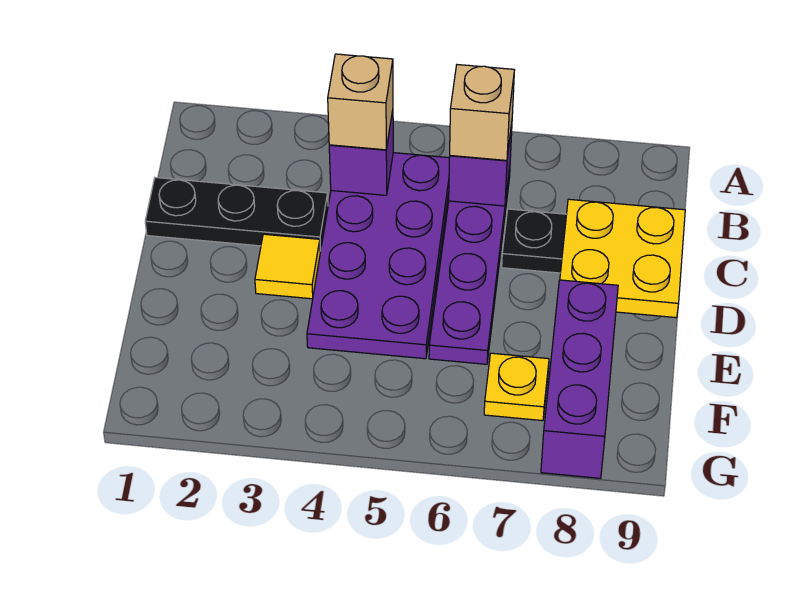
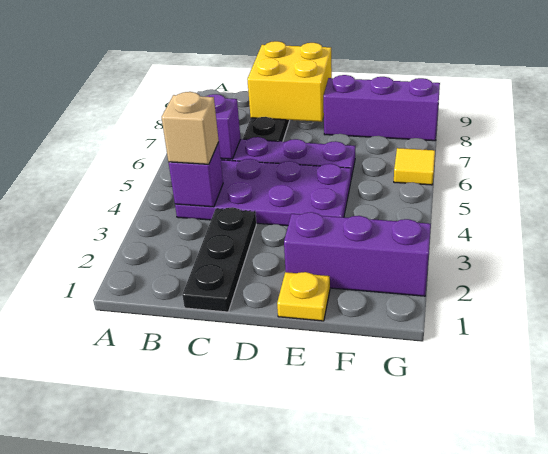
tan 1x1 brick [450,65,514,160] -> none
yellow 2x2 plate [560,199,685,318] -> yellow 2x2 brick [247,41,332,122]
yellow 1x1 tile [255,234,320,299] -> yellow 1x1 tile moved to [394,148,435,185]
none -> purple 1x3 brick [284,212,431,296]
yellow 1x1 plate [484,353,549,421] -> yellow 1x1 plate moved to [277,272,330,321]

